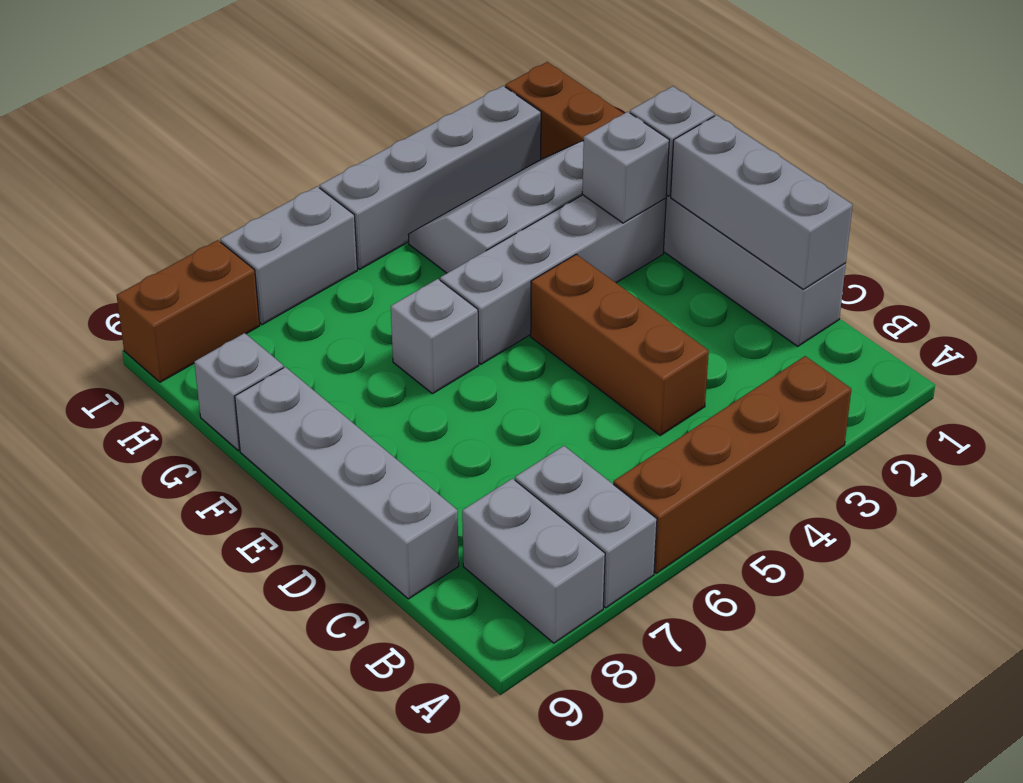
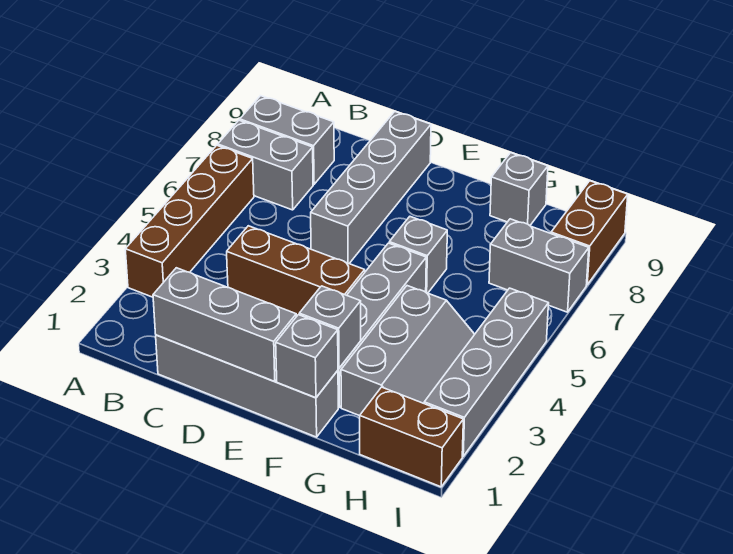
grey 1x4 brick [235,367,459,599] -> grey 1x4 brick turned to [311,112,431,263]
grey 1x2 brick [220,187,357,325] -> grey 1x2 brick turned to [489,219,589,312]

